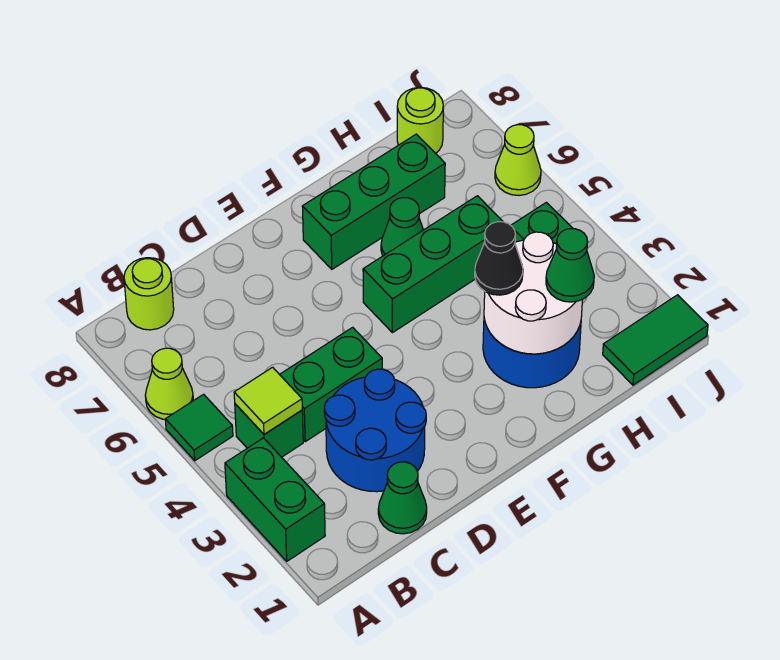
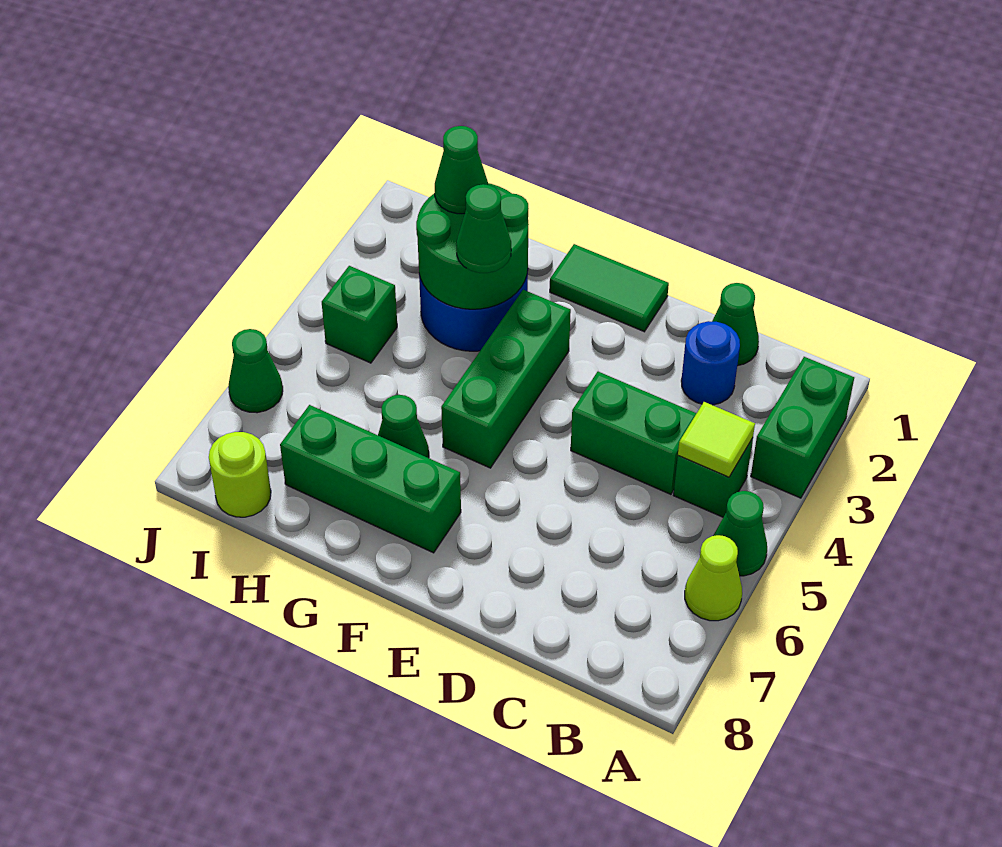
green 1x1 tile [165,394,233,461] -> green 1x1 cone [713,491,767,576]
lime 1x1 round brick [124,258,174,330] -> none
blue 2x2 round brick [324,369,426,492] -> blue 1x1 round brick [681,321,740,405]
green 1x3 brick [363,196,503,333] -> green 1x3 brick turned to [441,290,571,468]
white 2x2 round brick [484,232,583,354] -> green 2x2 round brick [416,183,529,309]
black 1x1 cone [475,222,523,295] -> green 1x1 cone [456,184,511,273]
green 1x2 tile [603,295,708,385] -> green 1x2 tile moved to [550,244,669,332]
lime 1x1 cone [495,125,541,195] -> green 1x1 cone [228,329,283,413]

